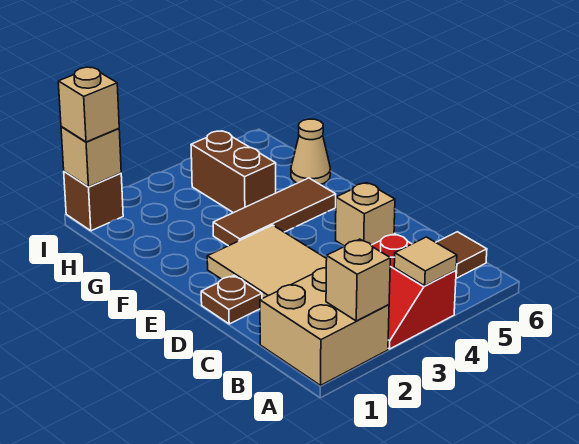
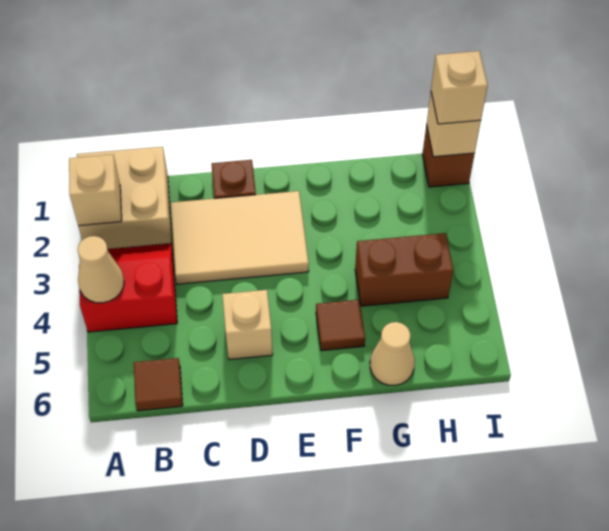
tan 1x1 tile [394,237,457,286] -> tan 1x1 cone [78,236,124,303]
brown 1x3 tile [213,178,336,246] -> brown 1x1 tile [316,300,365,351]

